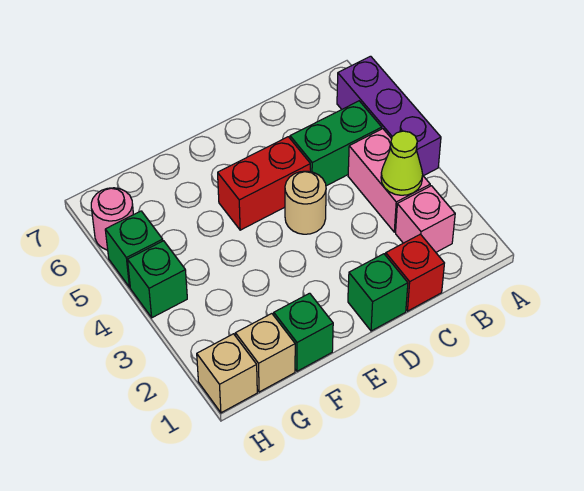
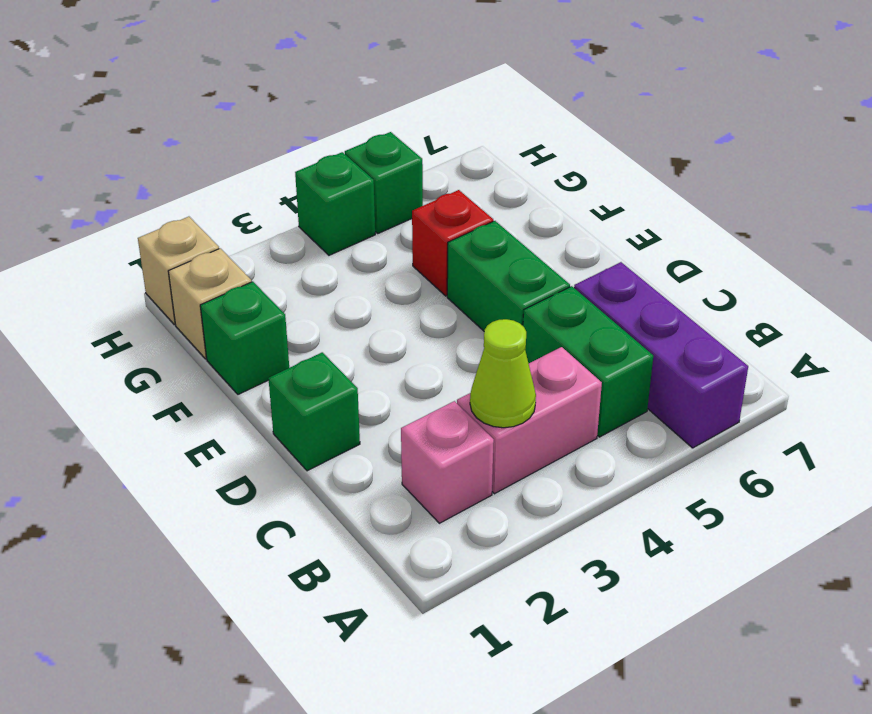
purple 1x3 brick [337,56,441,176] -> purple 1x3 brick turned to [574,262,748,448]
red 1x1 brick [386,234,444,311] -> red 1x1 brick moved to [412,190,493,296]
tan 1x1 round brick [285,171,326,234] -> none
red 1x2 brick [218,137,310,230] -> green 1x2 brick [447,221,570,331]
pink 1x1 round brick [91,188,134,250] -> none

